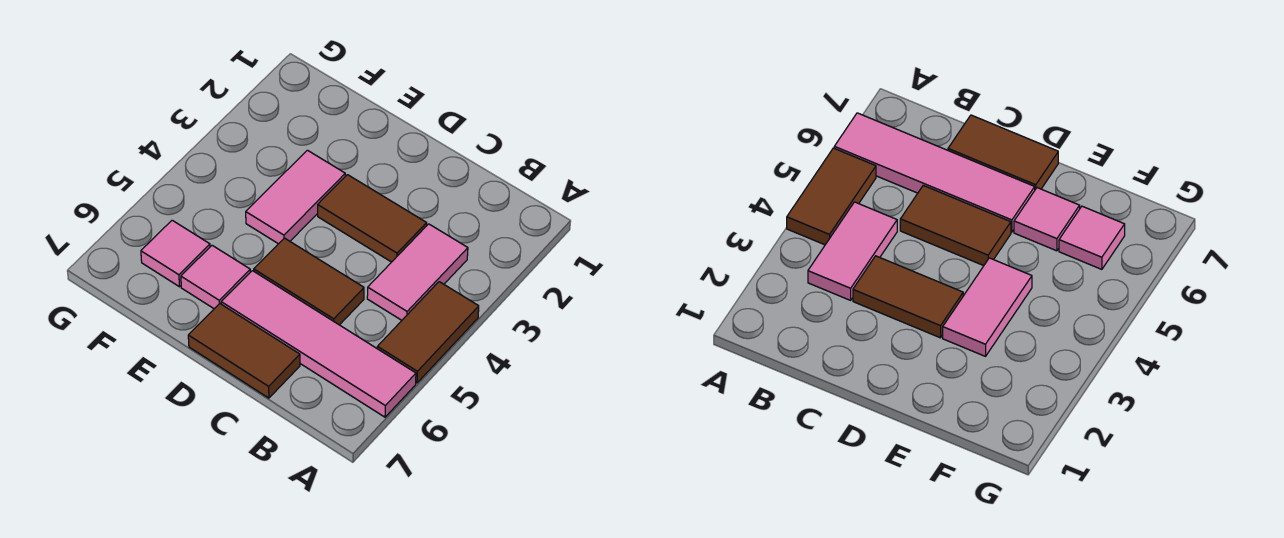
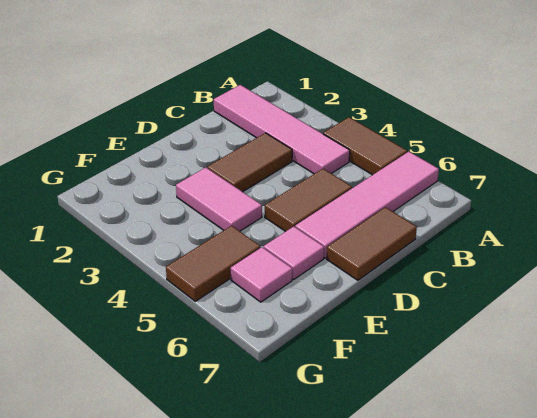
pink 1x2 tile [367,224,468,320] -> pink 1x4 tile [214,85,350,174]
none -> brown 1x2 tile [166,226,261,301]

